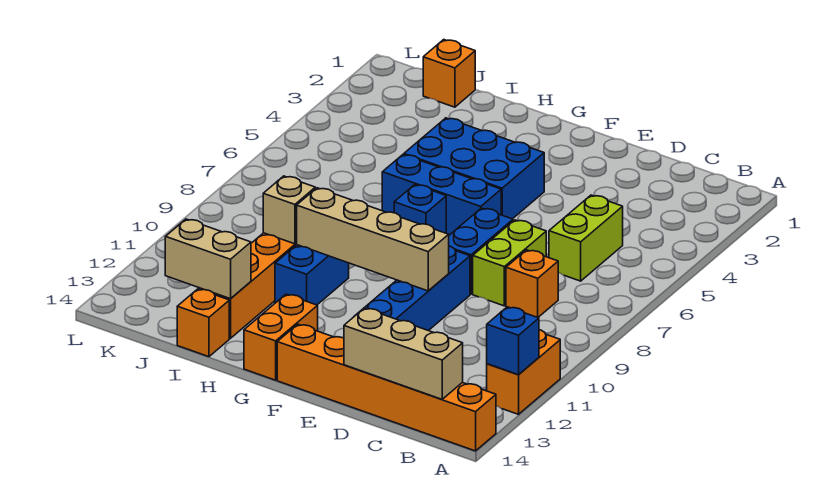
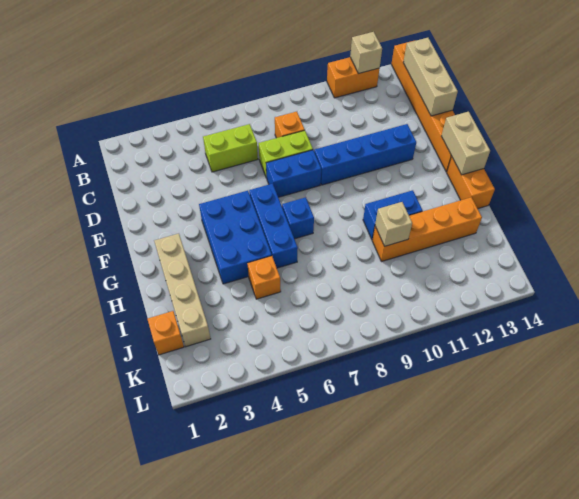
blue 1x1 brick [487,307,539,375] -> tan 1x1 brick [350,32,382,74]
tan 1x4 brick [297,188,449,291] -> tan 1x4 brick moved to [154,234,211,347]
orange 1x2 brick [244,294,318,380] -> orange 1x2 brick turned to [447,156,495,209]
tan 1x2 brick [165,219,251,299] -> tan 1x2 brick moved to [441,112,490,175]
orange 1x1 brick [177,289,229,357] -> orange 1x1 brick moved to [247,256,281,299]

